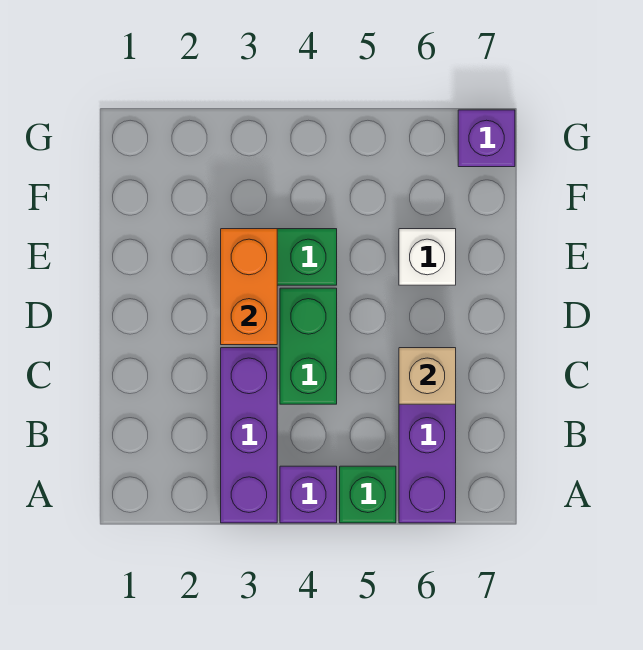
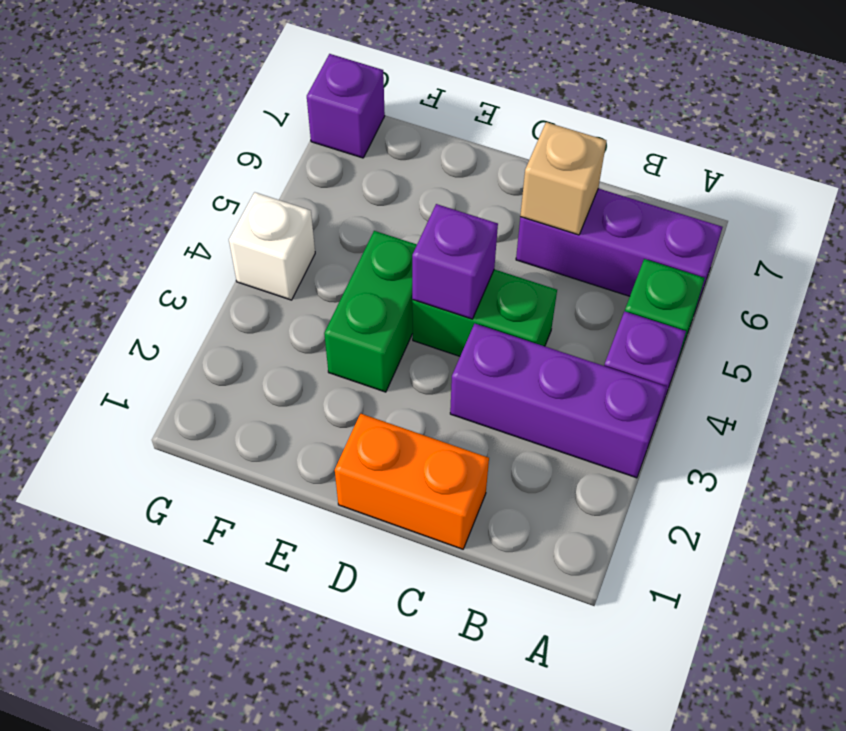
orange 1x2 brick [221,229,277,345] -> orange 1x2 brick moved to [335,414,489,549]
none -> purple 1x1 brick [412,204,498,319]
white 1x1 brick [399,229,456,285] -> white 1x1 brick moved to [229,192,315,300]

